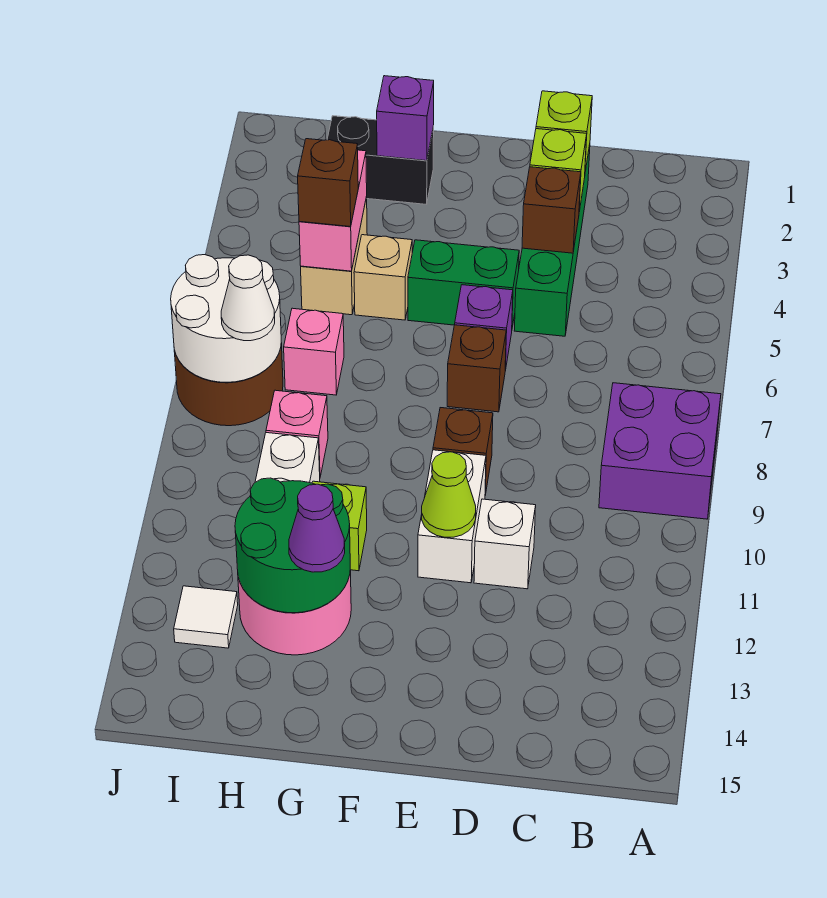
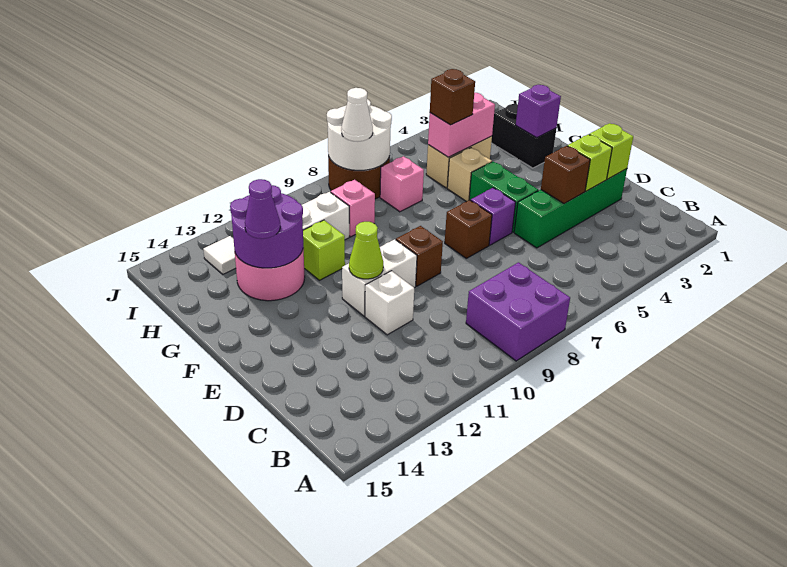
green 2x2 round brick [235,478,350,613] -> purple 2x2 round brick [230,185,303,268]

